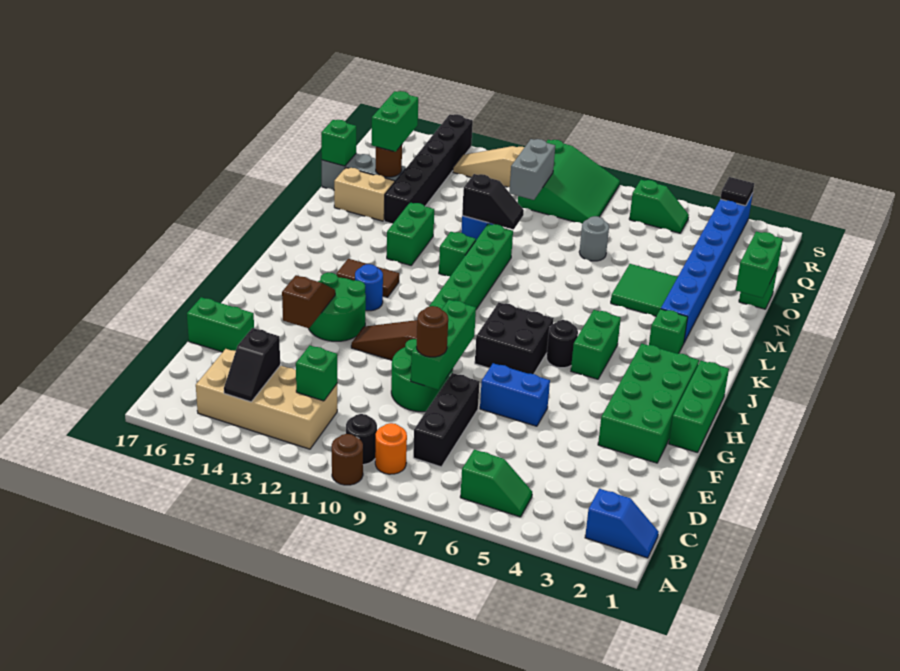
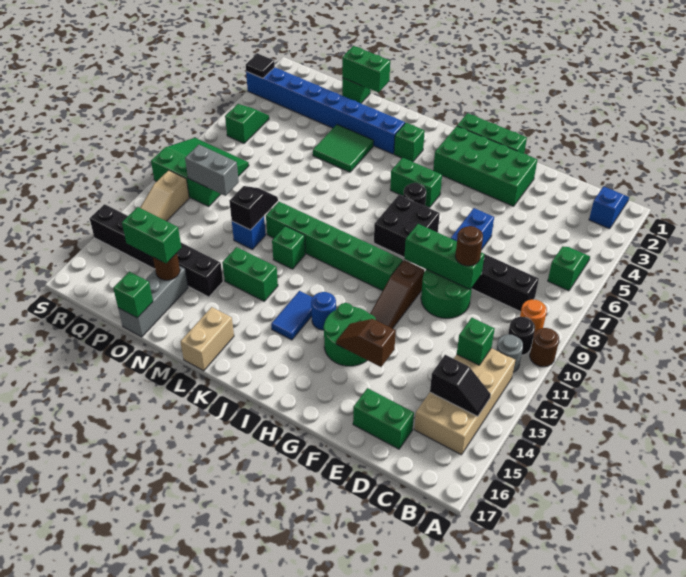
green 1x2 brick [187,297,254,352] -> green 1x2 brick turned to [353,388,414,449]
brown 1x2 tile [336,259,399,297] -> blue 1x2 tile [271,291,313,340]
tan 1x2 brick [334,168,395,221] -> tan 1x2 brick moved to [181,307,234,371]
grey 1x1 round brick [579,216,609,261] -> grey 1x1 round brick moved to [496,334,523,372]

